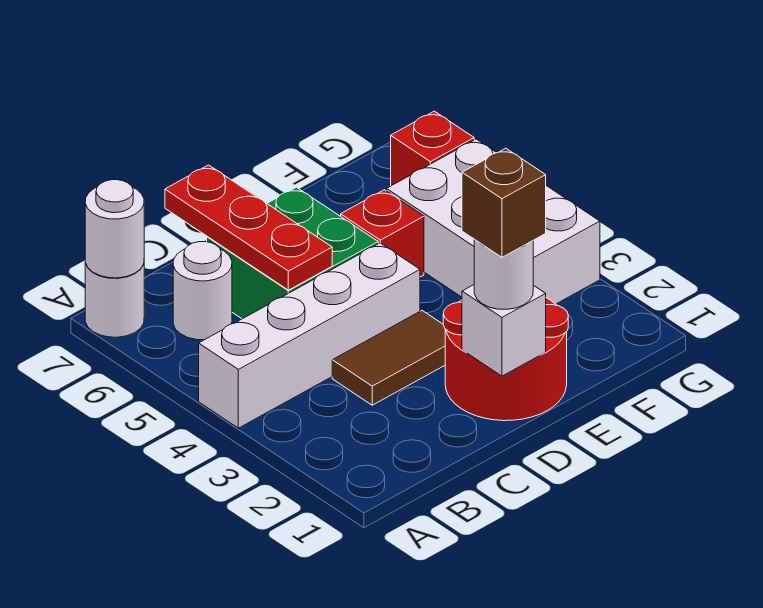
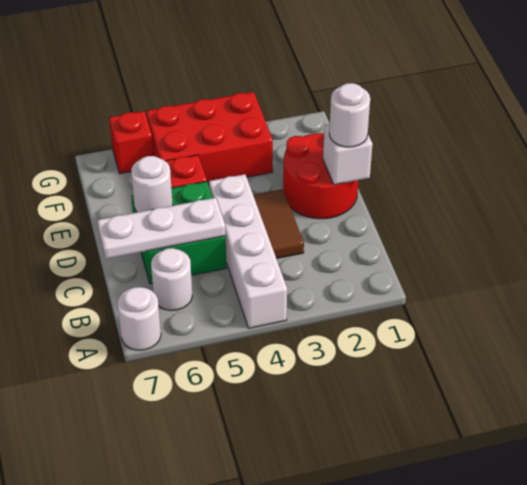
white 1x1 round brick [85,180,144,278] -> white 1x1 round brick moved to [131,156,173,212]
red 1x3 plate [165,165,332,290] -> white 1x3 plate [97,198,226,259]
brown 1x1 brick [462,148,546,257] -> none
white 2x3 brick [387,139,600,304] -> red 2x3 brick [146,92,273,184]

